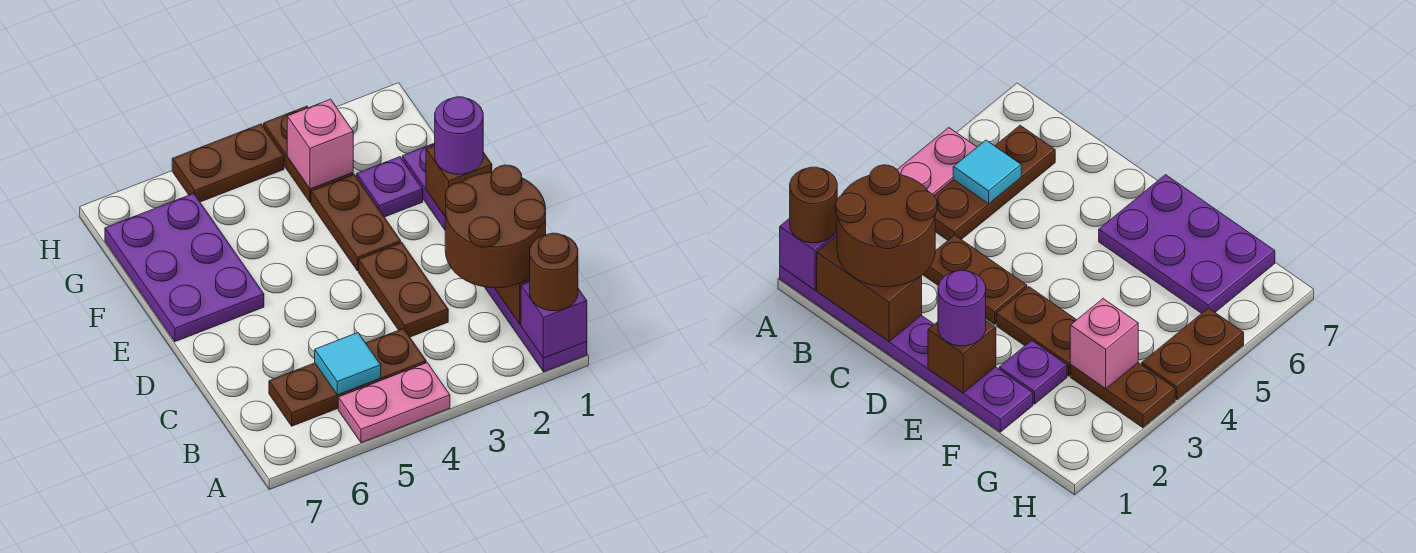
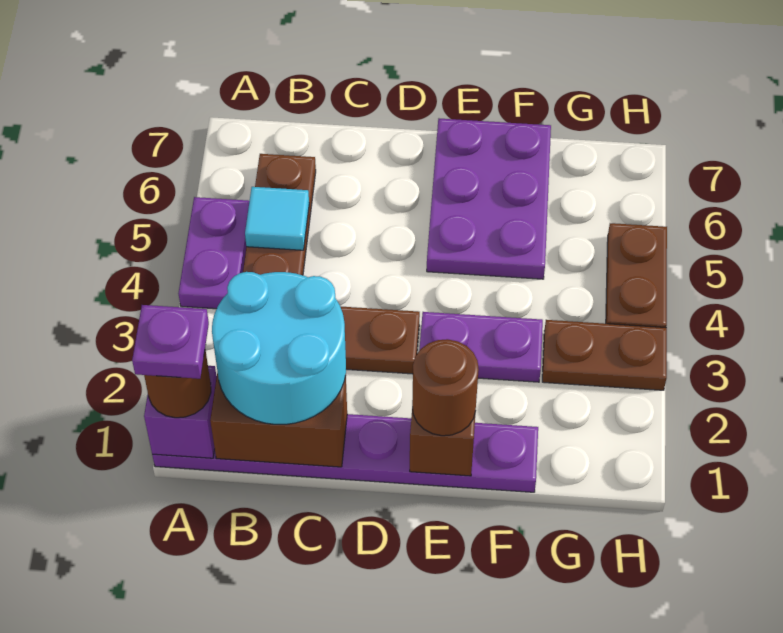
pink 1x2 plate [338,363,450,443] -> purple 1x2 plate [178,197,249,309]
brown 2x2 round brick [445,165,546,288] -> cyan 2x2 round brick [212,272,346,424]
purple 1x1 round brick [435,97,483,174] -> brown 1x1 round brick [412,339,479,436]
brown 1x2 plate [311,174,401,271] -> purple 1x2 plate [419,312,543,382]
purple 2x3 plate [105,194,264,342] -> purple 2x3 plate turned to [427,119,551,279]
purple 1x1 plate [357,157,423,217] -> purple 1x1 plate moved to [132,305,209,379]
pink 1x1 brick [287,99,353,189] -> none

